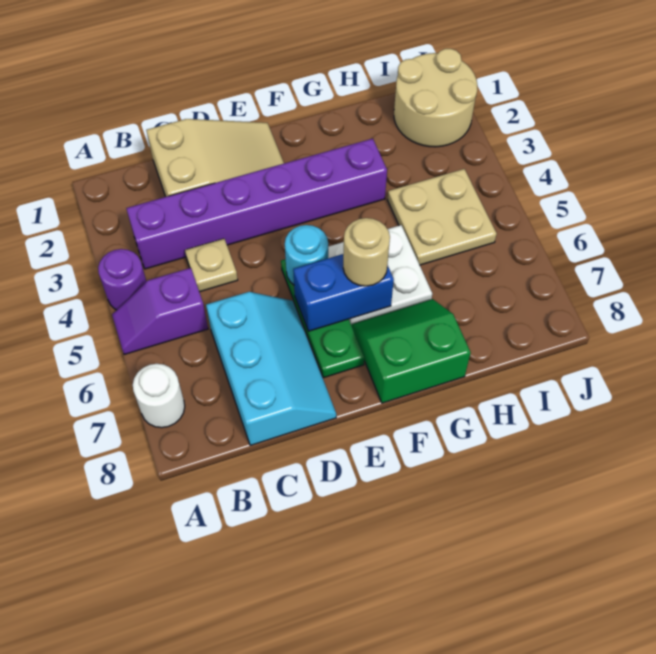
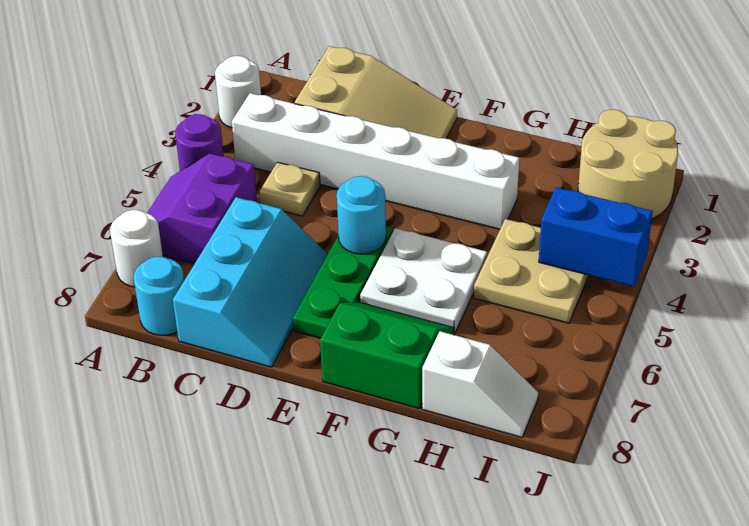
none -> white 1x1 round brick [215,56,261,128]
purple 1x2 slope [112,268,208,355] -> purple 2x2 slope [147,154,257,264]
purple 1x6 brick [126,139,387,269] -> white 1x6 brick [232,93,519,229]
none -> cyan 1x1 round brick [134,257,184,335]
blue 1x2 brick [293,254,394,331] -> blue 1x2 brick moved to [539,188,653,286]
tan 1x1 round brick [343,218,390,286] -> none
none -> white 1x2 slope [422,331,538,437]

